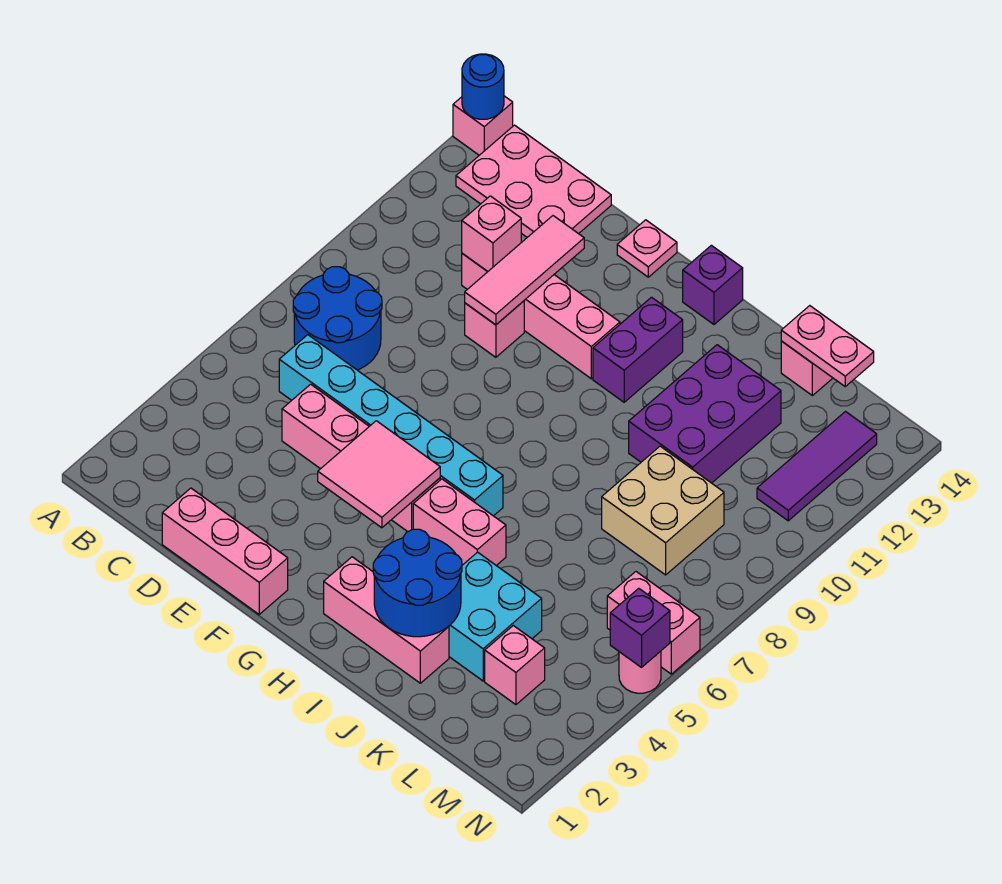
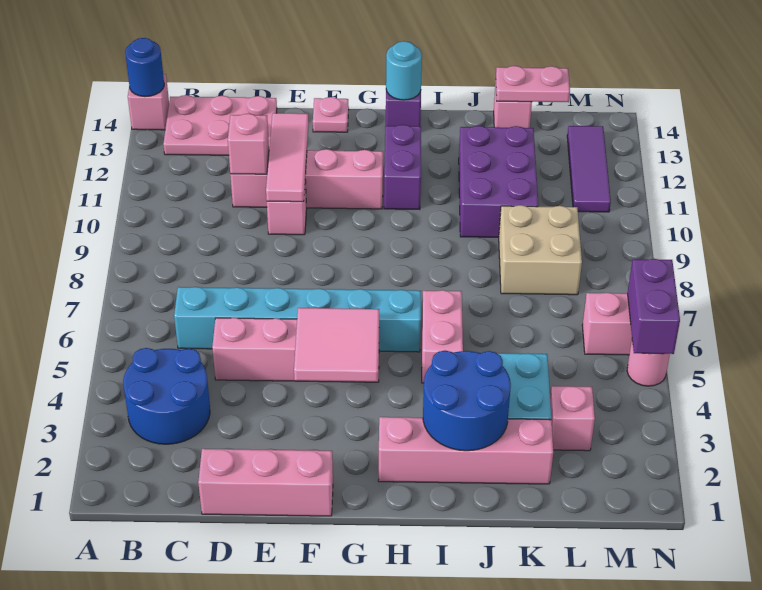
blue 2x2 round brick [293,267,382,370] -> blue 2x2 round brick moved to [123,348,210,444]
pink 1x3 brick [324,557,449,683] -> pink 1x4 brick [378,417,553,484]
pink 1x2 brick [413,479,506,566] -> pink 1x2 brick turned to [422,290,463,383]
none -> cyan 1x1 round brick [386,41,422,100]
purple 1x1 brick [610,588,670,667] -> purple 1x2 brick [628,259,680,354]

